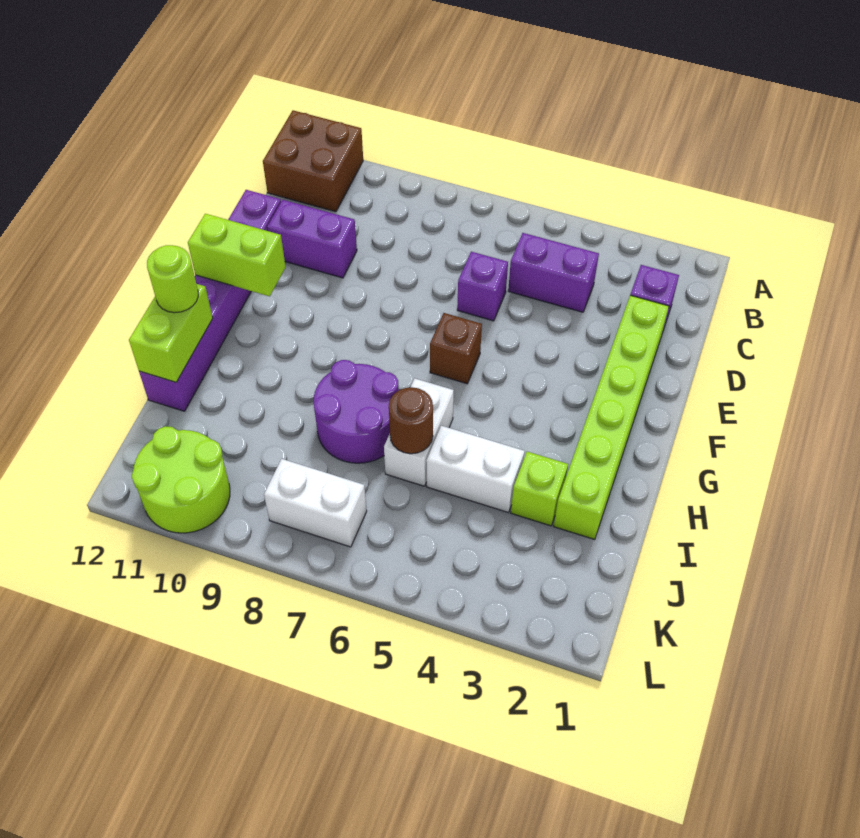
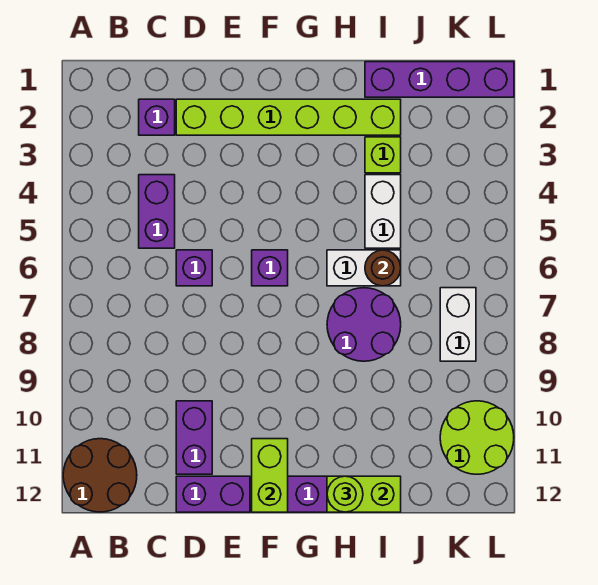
brown 2x2 brick [263,110,363,212] -> brown 2x2 round brick [63,439,137,512]
brown 1x1 brick [430,313,482,384] -> purple 1x1 brick [252,250,288,286]
none -> purple 1x4 brick [365,62,514,97]

